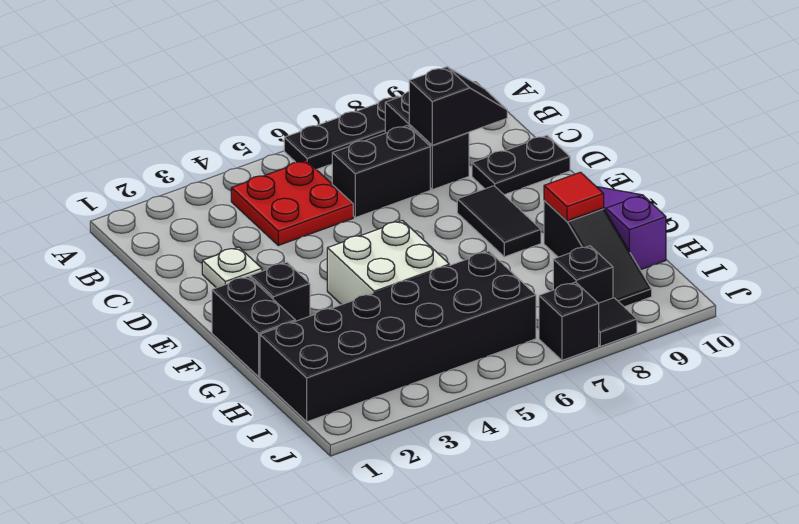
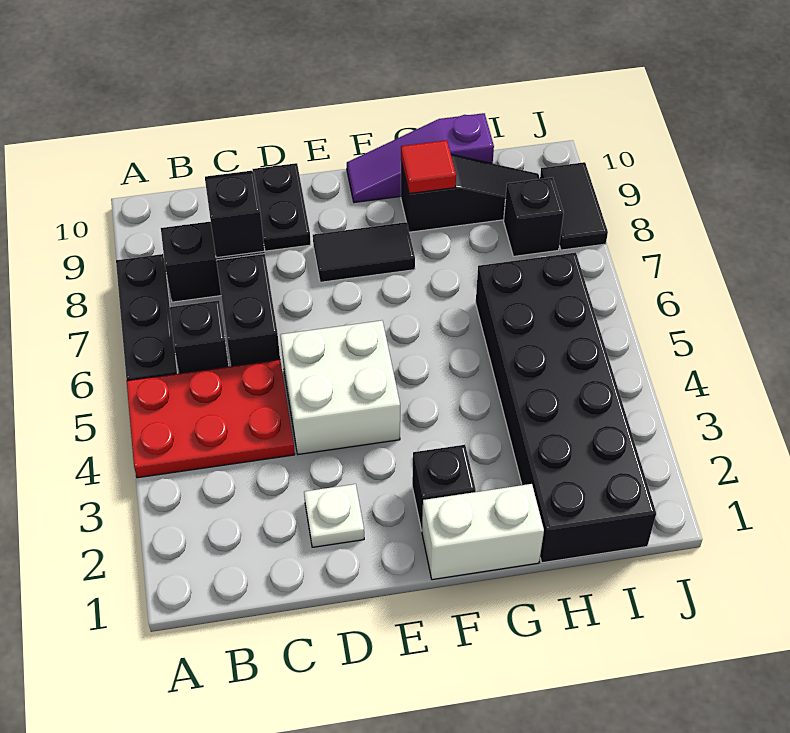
red 2x2 plate [231,160,353,245] -> red 2x3 plate [127,360,295,478]
black 1x2 brick [212,276,295,377] -> white 1x2 brick [422,484,544,580]
white 2x2 brick [327,221,449,305] -> white 2x2 brick moved to [280,320,400,454]
black 1x1 brick [539,282,599,360] -> black 1x1 brick moved to [170,300,229,373]
black 1x1 tile [599,298,637,346] -> black 1x2 tile [540,162,608,250]

